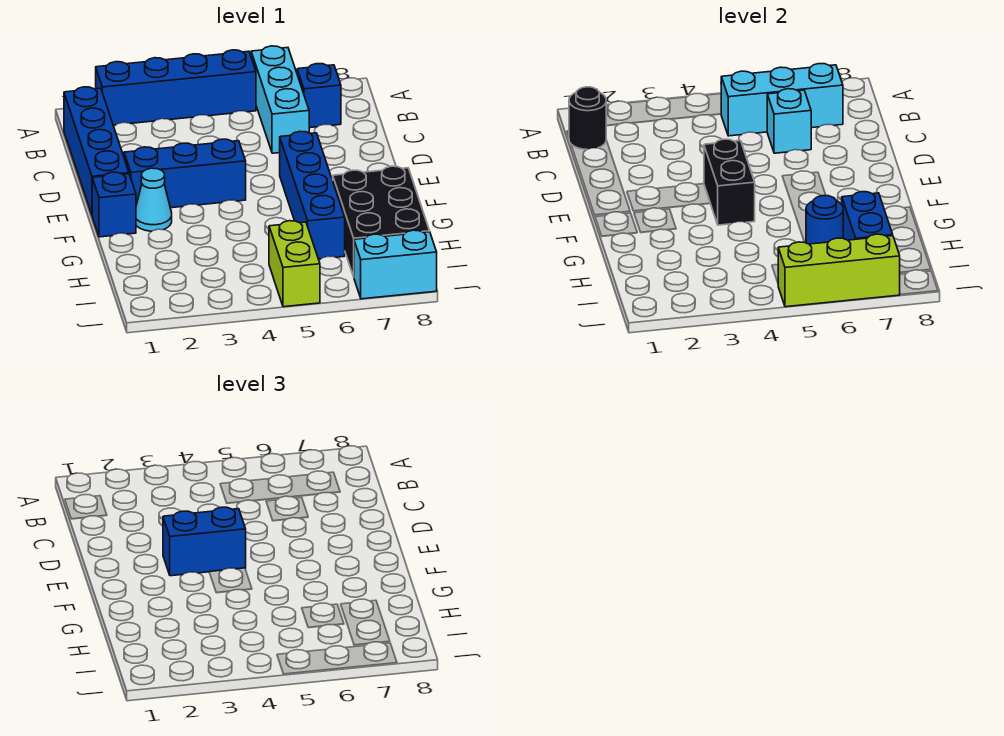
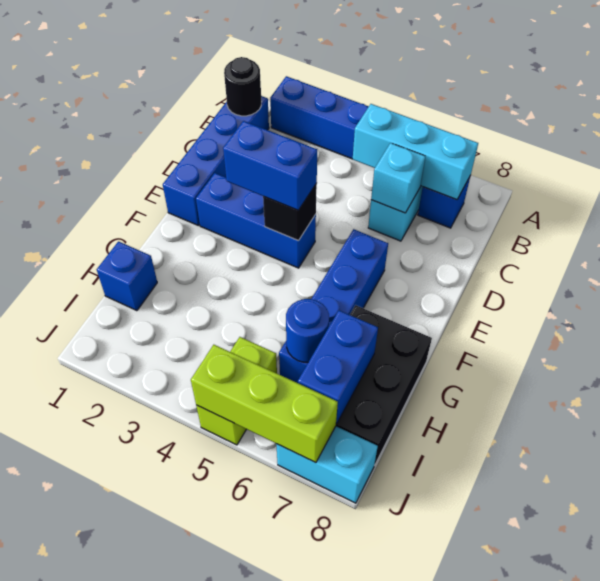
black 1x2 brick [704,139,755,225] -> black 1x1 brick [263,184,317,241]
blue 1x1 brick [92,172,136,237] -> blue 1x1 brick moved to [97,242,157,311]
cyan 1x1 cone [136,168,172,231] -> none

